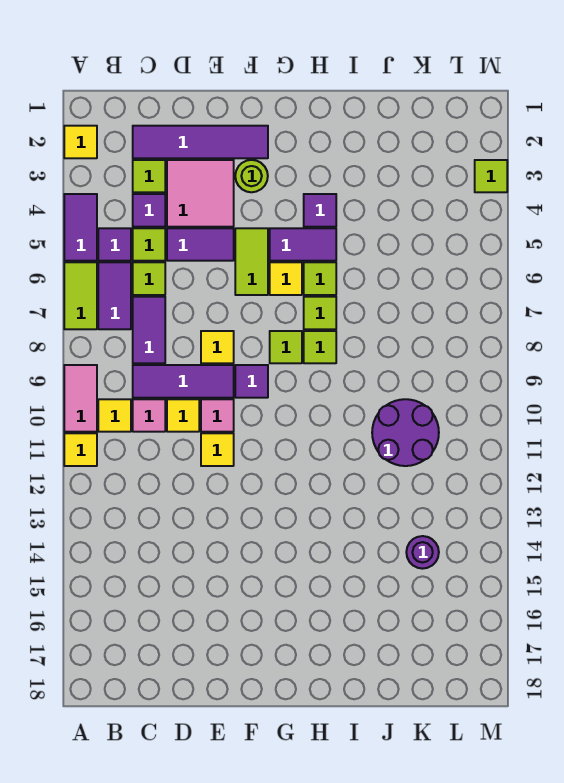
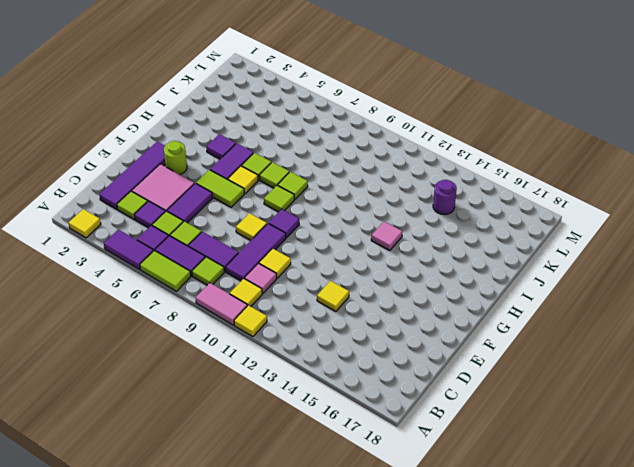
pink 1x1 tile [201,399,234,432] -> pink 1x1 tile moved to [371,221,402,251]
yellow 1x1 tile [201,433,234,466] -> yellow 1x1 tile moved to [317,281,349,311]
purple 2x2 round brick [372,399,439,466] -> none
lime 1x1 tile [475,160,507,192] -> lime 1x1 tile moved to [192,257,224,285]

